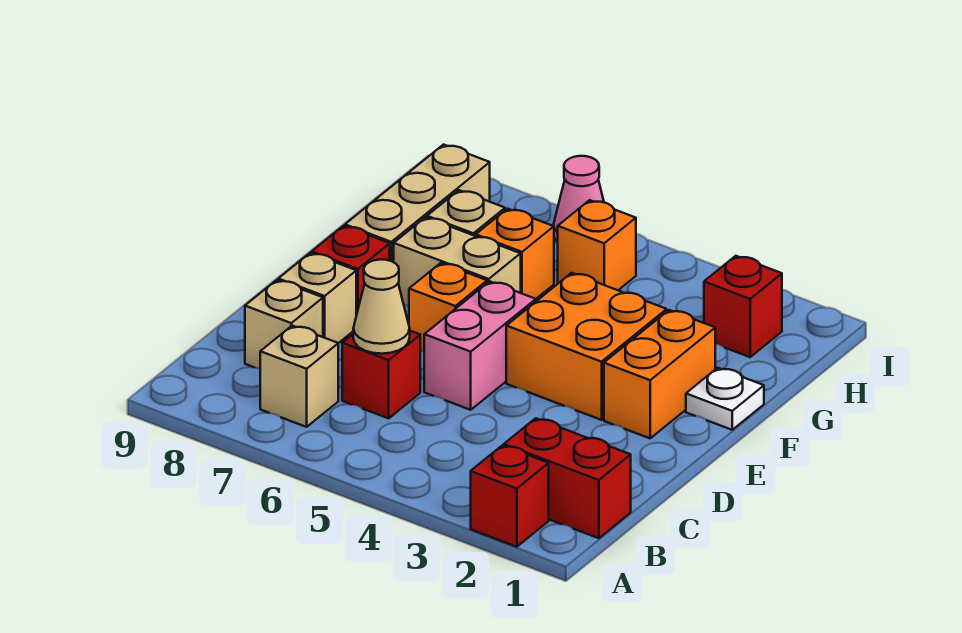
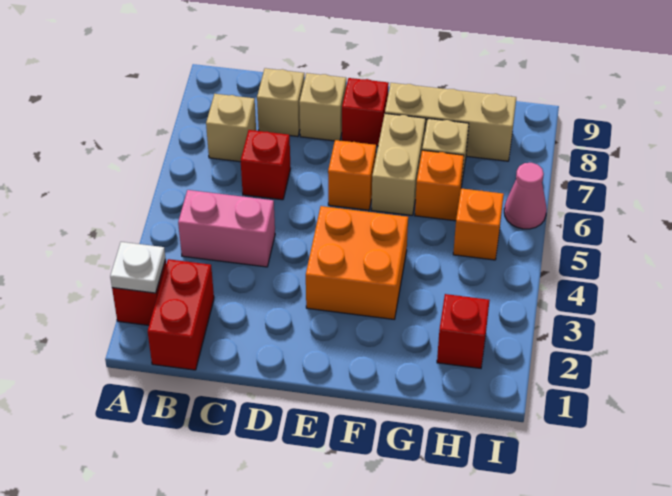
tan 1x1 cone [353,260,410,354] -> none
pink 1x2 brick [424,281,536,410] -> pink 1x2 brick moved to [178,190,275,267]
orange 1x2 brick [604,310,715,438] -> none
white 1x1 plate [686,368,764,430] -> white 1x1 plate moved to [110,242,166,293]

